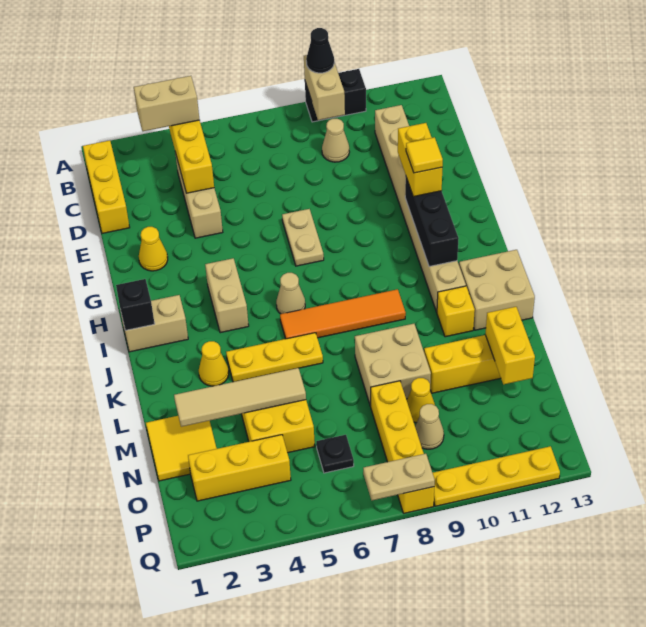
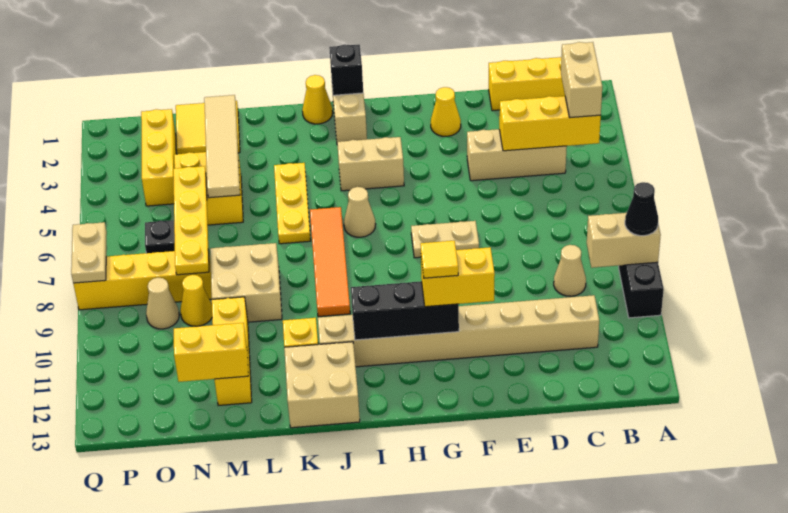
yellow 1x1 cone [199,341,229,386] -> yellow 1x1 cone moved to [302,75,333,124]
yellow 1x4 plate [433,446,560,506] -> yellow 1x4 plate moved to [173,166,209,275]

